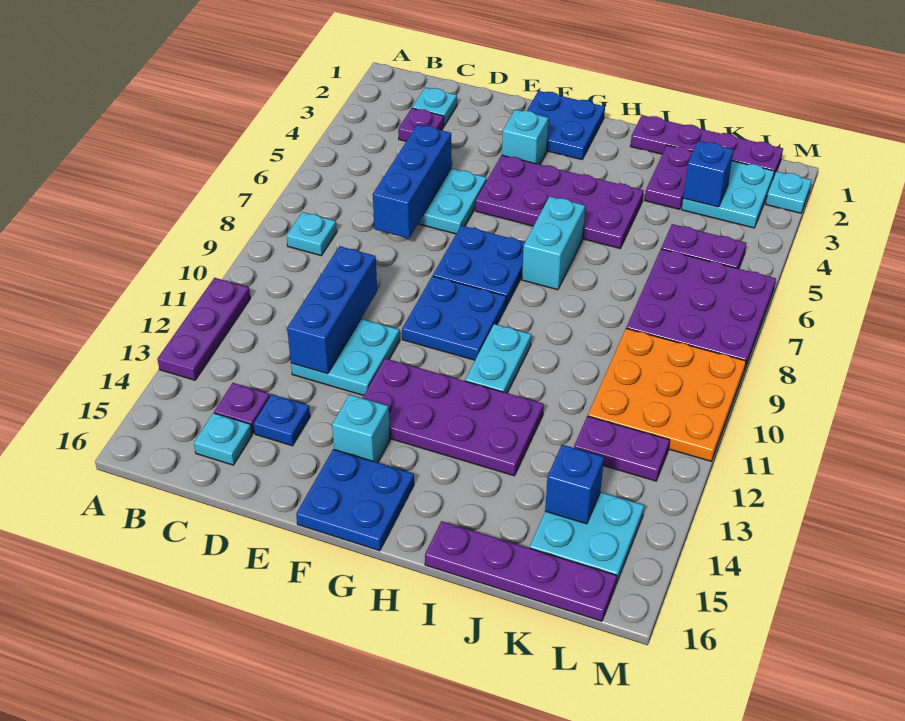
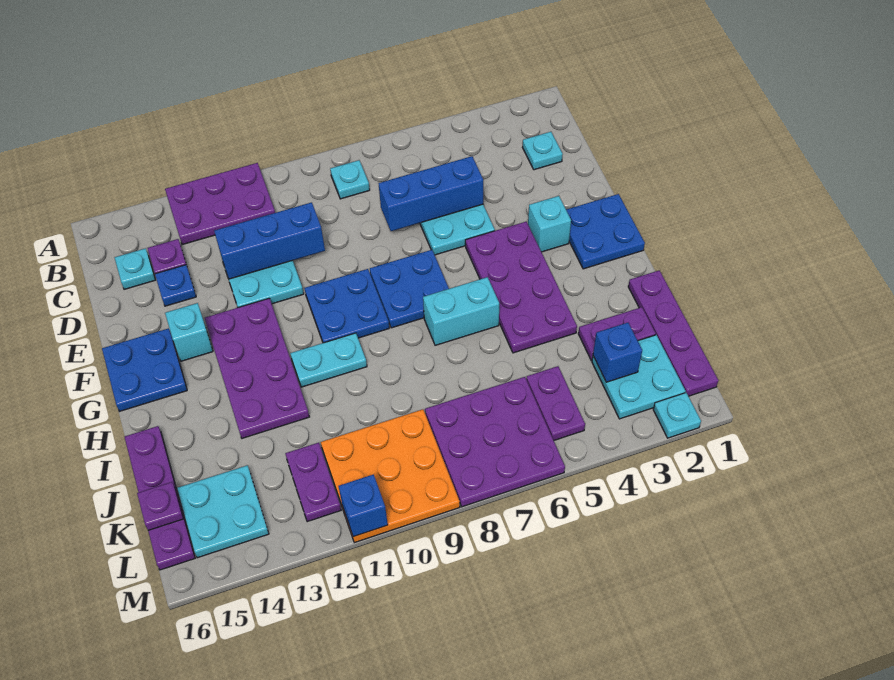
purple 1x3 plate [157,278,250,380] -> purple 2x3 plate [165,163,275,245]
purple 1x1 plate [398,108,444,141] -> purple 1x1 plate moved to [137,482,183,530]
blue 1x1 brick [545,445,604,524] -> blue 1x1 brick moved to [339,475,388,537]

